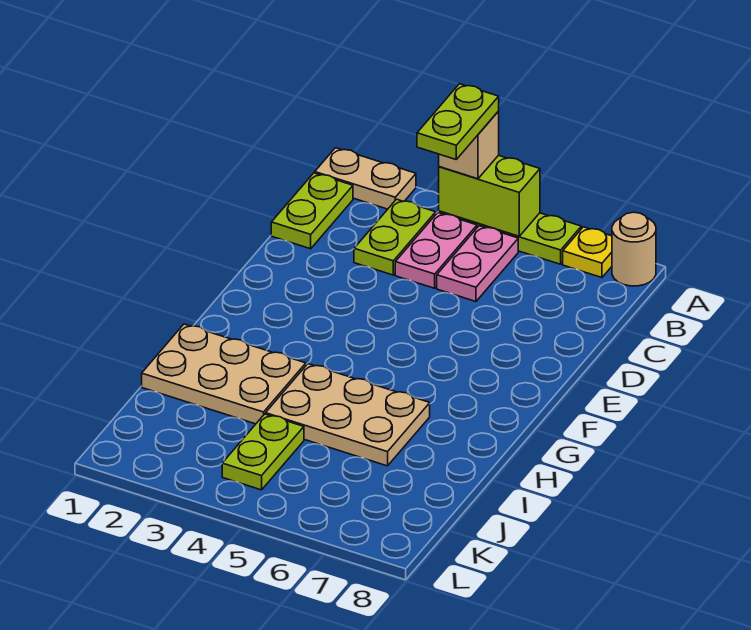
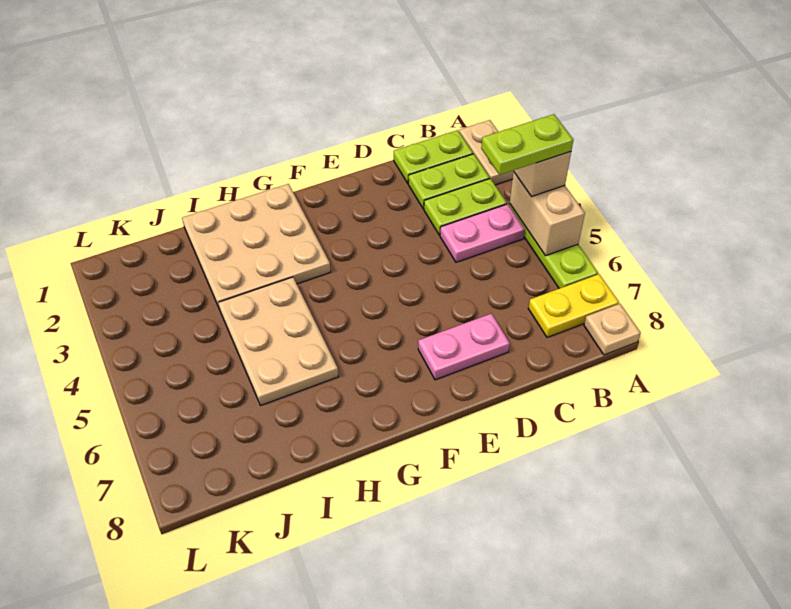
lime 1x2 brick [439,155,540,236] -> tan 1x2 brick [510,172,585,256]
yellow 1x1 plate [563,227,612,278] -> yellow 1x2 plate [528,274,619,337]
tan 1x1 round brick [612,212,656,286] -> tan 1x1 plate [584,304,641,355]
pink 1x2 plate [437,226,518,301] -> pink 1x2 plate moved to [418,314,510,380]
tan 2x3 plate [142,324,306,424] -> tan 3x3 plate [182,184,331,309]
lime 1x2 plate [222,414,304,490] -> lime 1x2 plate moved to [408,154,490,209]

